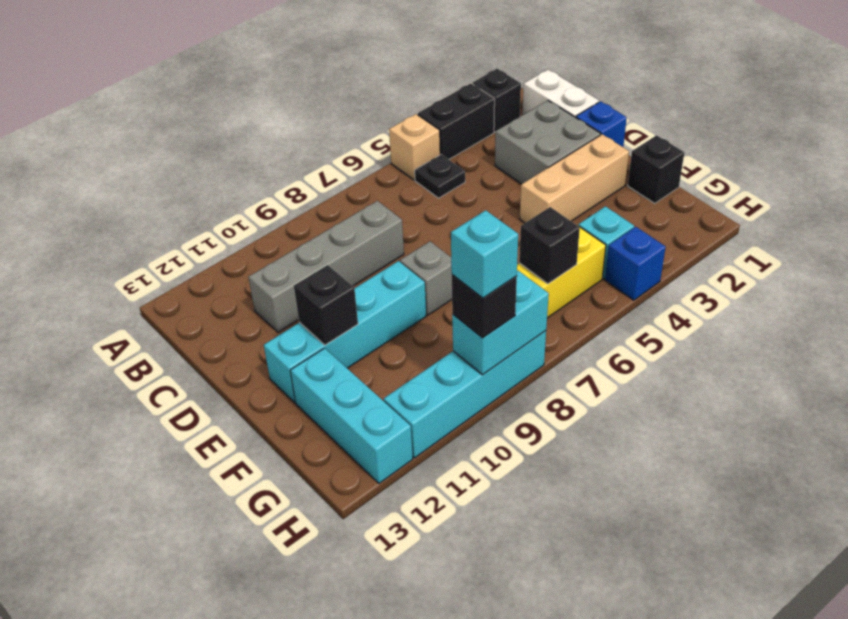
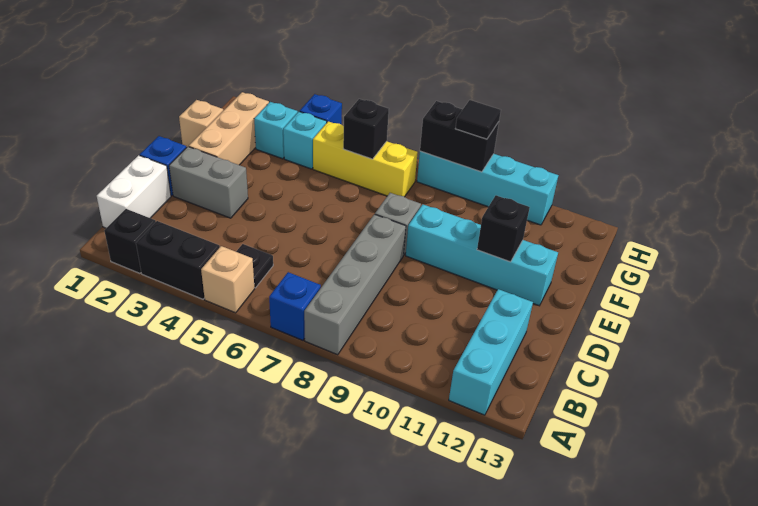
none -> blue 1x1 brick [269,272,321,340]
grey 2x2 brick [495,101,601,184] -> grey 1x2 brick [169,147,248,218]
grey 1x4 brick [248,201,404,332] -> grey 1x4 brick turned to [304,214,406,355]
tan 1x3 brick [520,134,629,223] -> tan 1x3 brick turned to [189,92,269,165]
black 1x1 brick [628,135,684,203] -> tan 1x1 brick [179,100,223,147]
cyan 1x3 brick [290,348,413,483] -> cyan 1x3 brick moved to [449,289,533,415]
cyan 1x2 brick [452,271,549,375] -> black 1x2 brick [420,101,499,172]
black 1x1 brick [452,275,517,338] -> black 1x1 tile [455,100,501,139]
cyan 1x1 brick [451,210,518,298] -> cyan 1x1 brick moved to [254,102,298,159]

